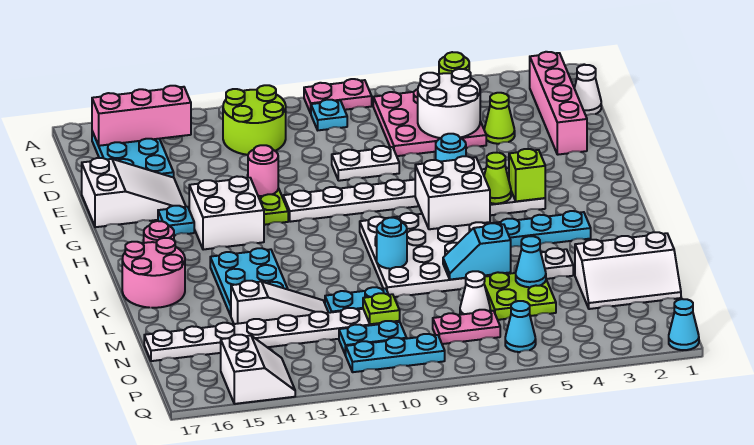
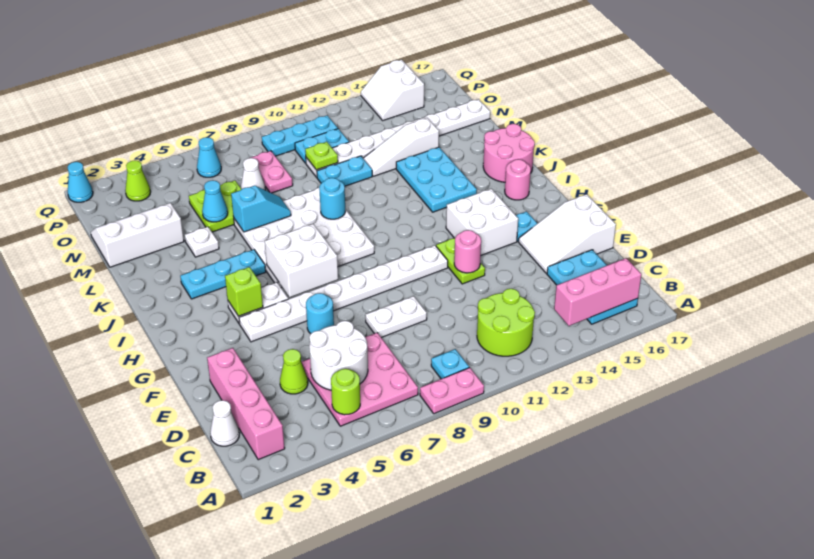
lime 1x1 cone [484,153,511,204] -> lime 1x1 cone moved to [125,161,151,201]
pink 1x2 plate [433,310,500,344] -> pink 1x2 plate turned to [251,151,293,193]

